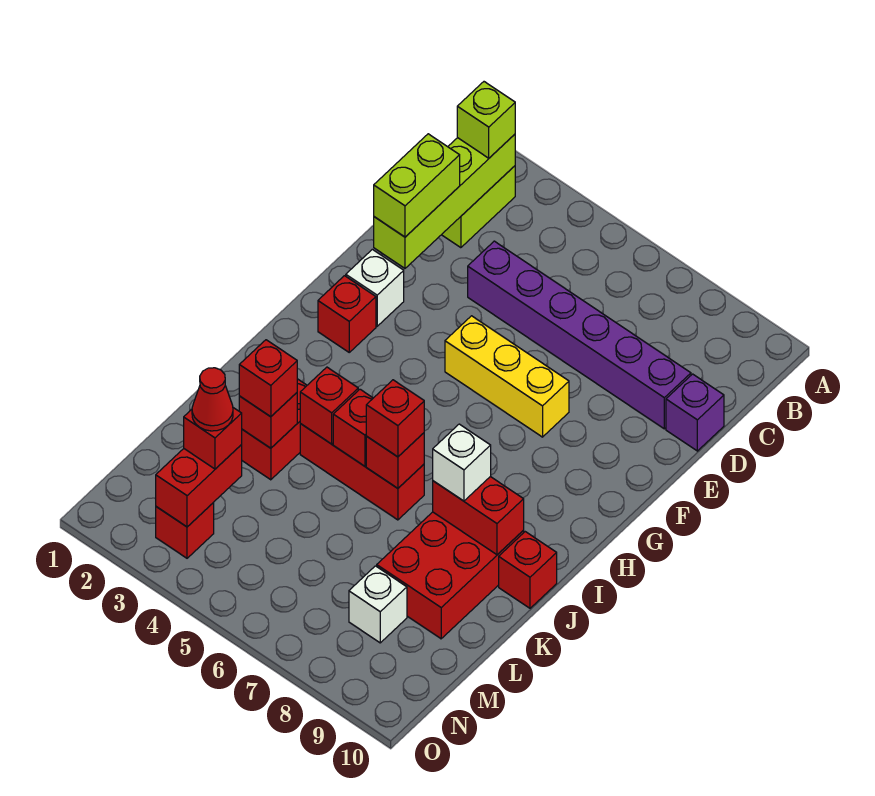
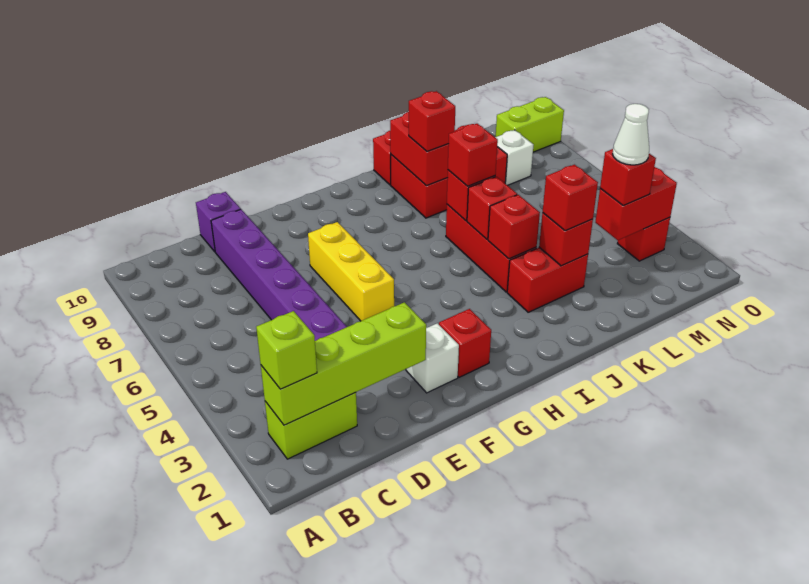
lime 1x2 brick [374,134,460,237] -> lime 1x2 brick moved to [496,97,564,152]
white 1x1 brick [433,424,491,501] -> red 1x1 brick [409,91,455,152]
red 1x1 cone [192,368,233,431] -> white 1x1 cone [613,104,649,165]

